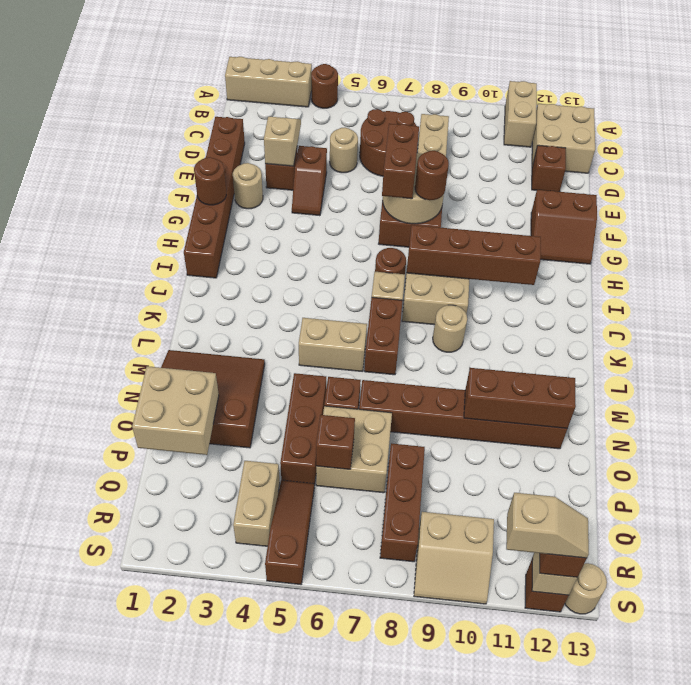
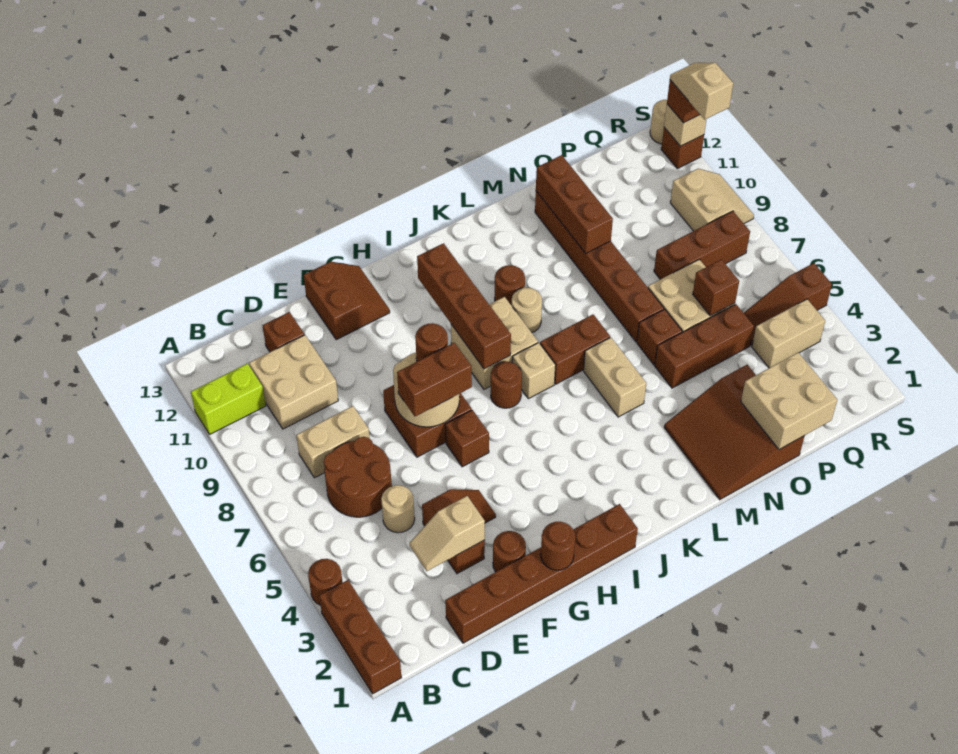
tan 1x3 brick [225,57,312,107] -> brown 1x3 brick [319,580,401,694]
tan 1x2 brick [504,81,537,147] -> lime 1x2 brick [191,364,266,434]
tan 2x2 brick [532,104,595,173] -> tan 2x2 brick moved to [249,335,338,429]
tan 1x1 round brick [233,163,263,209] -> brown 1x1 round brick [493,531,526,572]
none -> brown 1x1 brick [445,410,489,467]
none -> brown 1x1 round brick [495,265,525,306]

